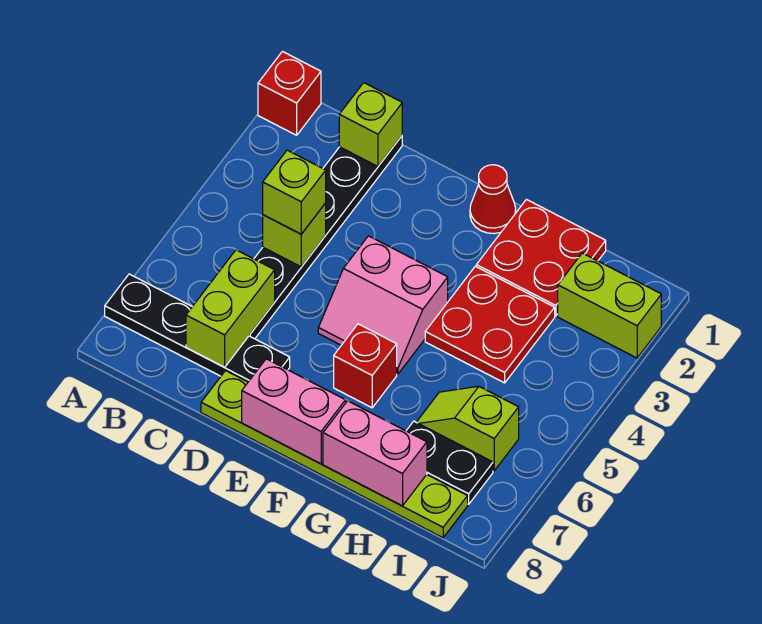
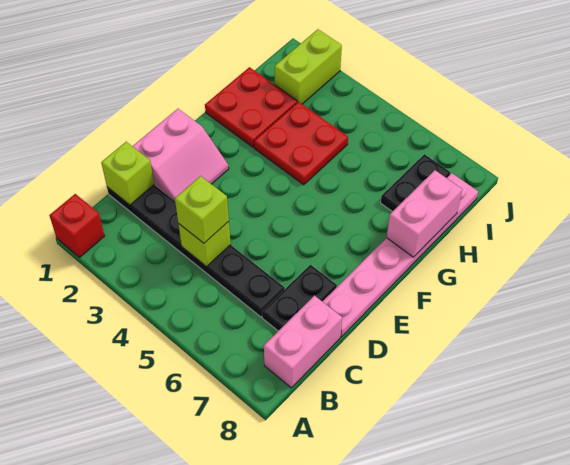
black 1x4 plate [105,274,290,382] -> black 1x2 plate [262,265,337,331]
lime 1x2 brick [186,250,275,367] -> none
lime 1x6 plate [201,371,468,538] -> pink 1x6 plate [322,173,478,337]
pink 2x2 slope [318,236,448,374] -> pink 2x2 slope moved to [133,109,229,201]
pink 1x2 brick [242,359,346,464] -> pink 1x2 brick moved to [264,295,342,388]
red 1x1 cone [470,165,516,234] -> none
red 1x1 brick [334,324,397,408] -> none
lime 1x2 slope [416,386,519,471] -> none

